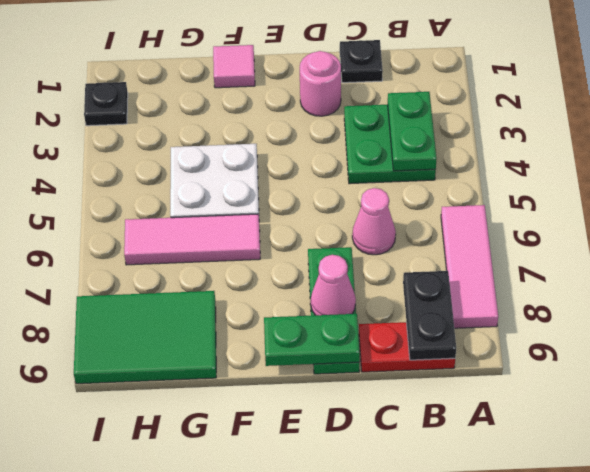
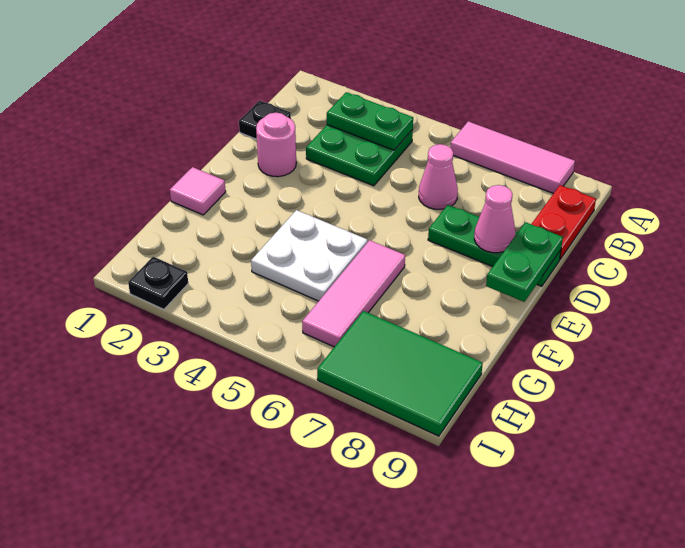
black 1x2 plate [403,271,456,360] -> none
green 2x3 tile [74,291,216,384] -> green 2x3 tile turned to [317,311,483,436]

